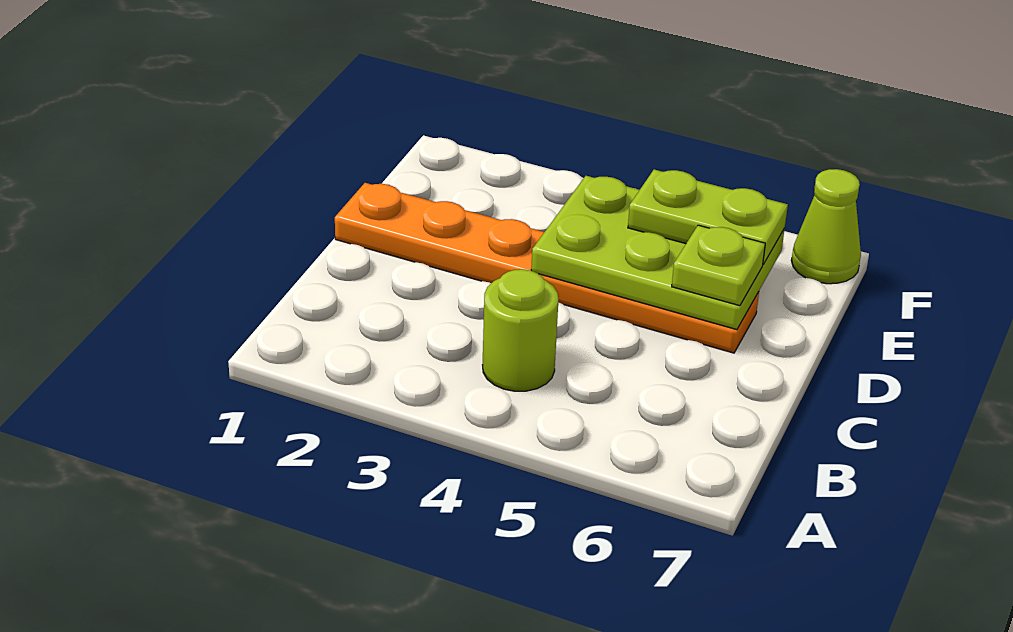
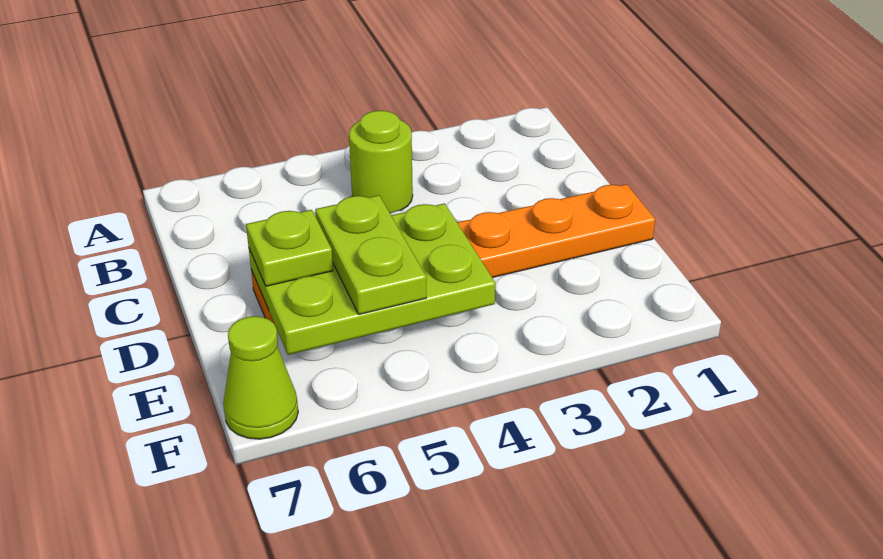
lime 1x2 plate [628,169,788,265] -> lime 1x2 plate turned to [315,195,426,315]

